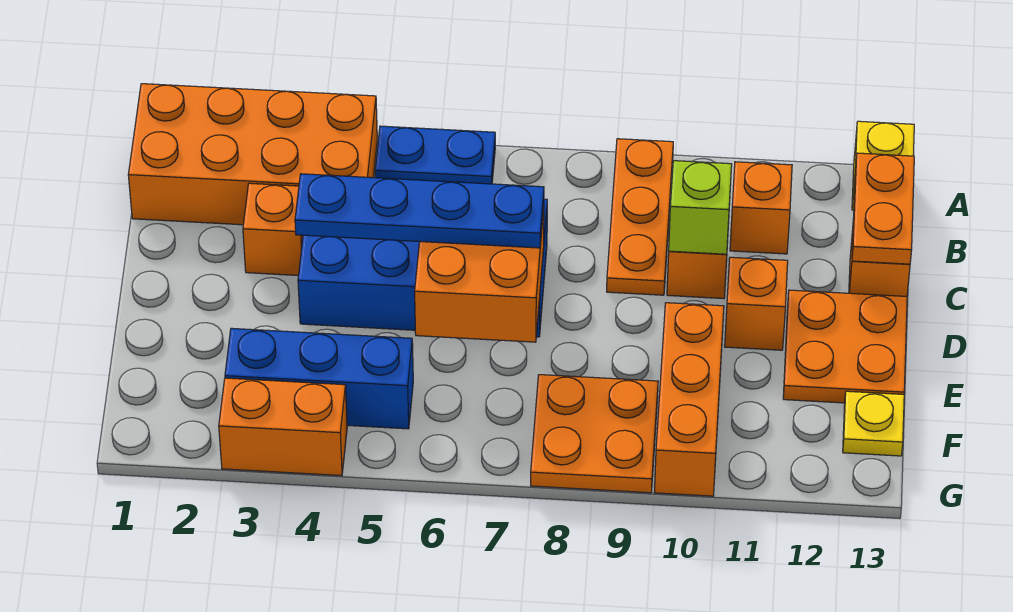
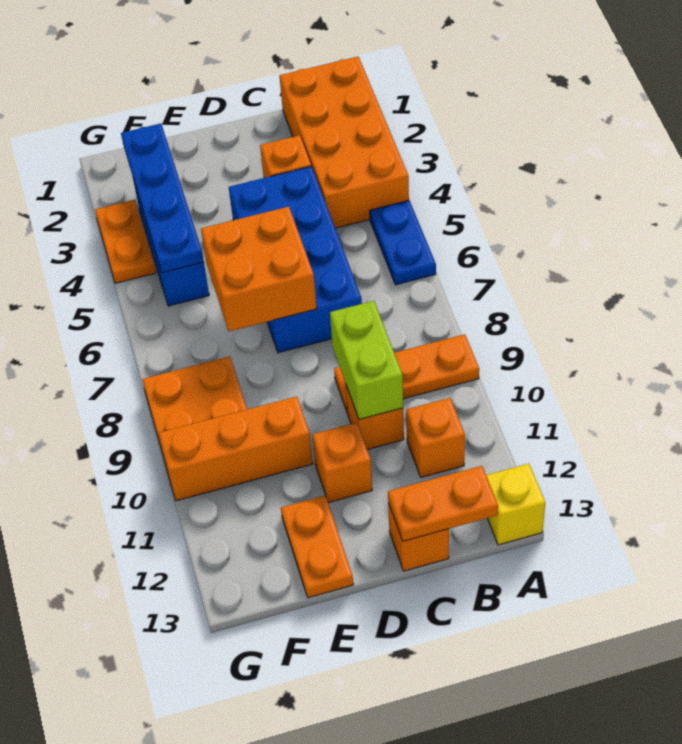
lime 1x1 brick [669,161,732,254] -> lime 1x2 brick [330,301,403,420]
blue 1x4 plate [295,174,544,248] -> blue 1x4 plate moved to [121,123,204,273]
orange 2x2 plate [783,290,907,403] -> orange 1x2 plate [281,495,353,598]
yellow 1x1 plate [843,391,904,456] -> none
orange 1x2 brick [219,378,347,476] -> orange 1x2 plate [95,200,156,283]

